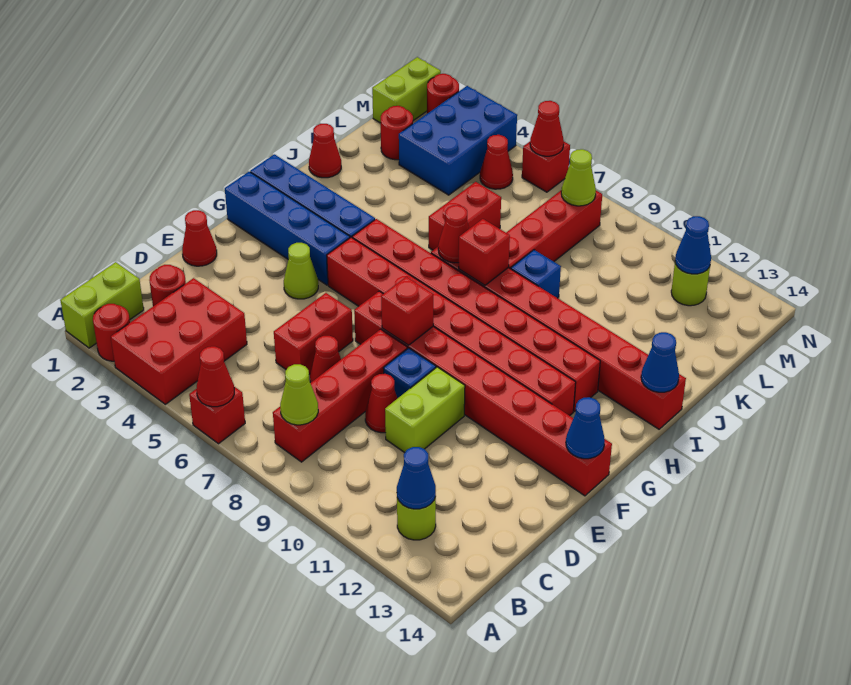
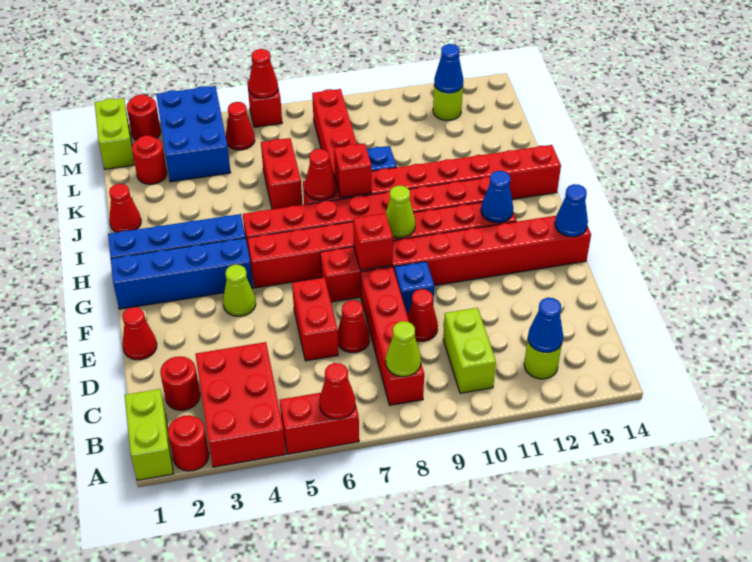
red 1x1 brick [189,387,245,444] -> red 1x2 brick [280,393,359,454]
lime 1x2 brick [385,367,465,453] -> lime 1x2 brick moved to [443,308,496,393]
blue 1x1 cone [641,332,679,392] -> blue 1x1 cone moved to [481,171,513,223]
lime 1x1 cone [561,149,596,206] -> lime 1x1 cone moved to [386,186,415,238]

